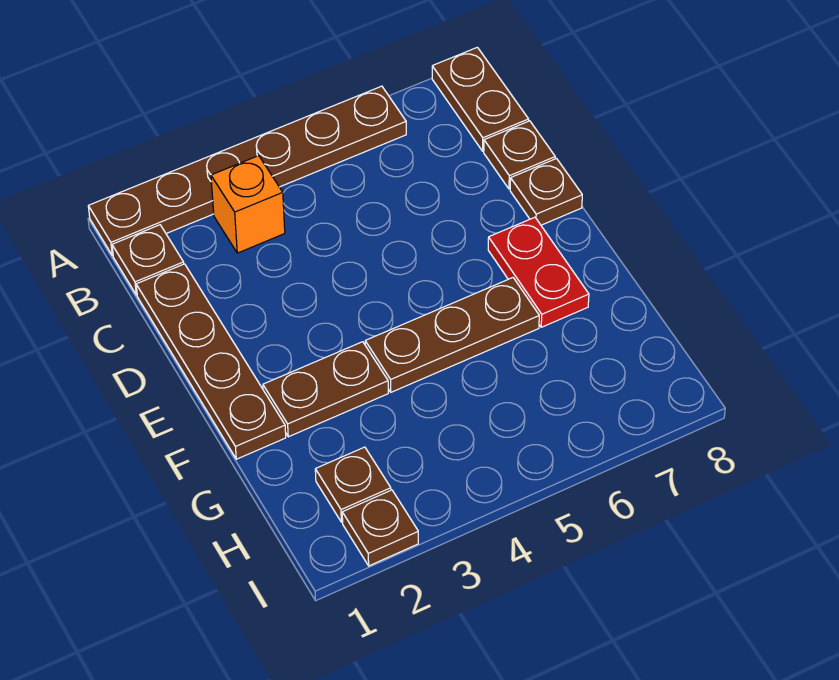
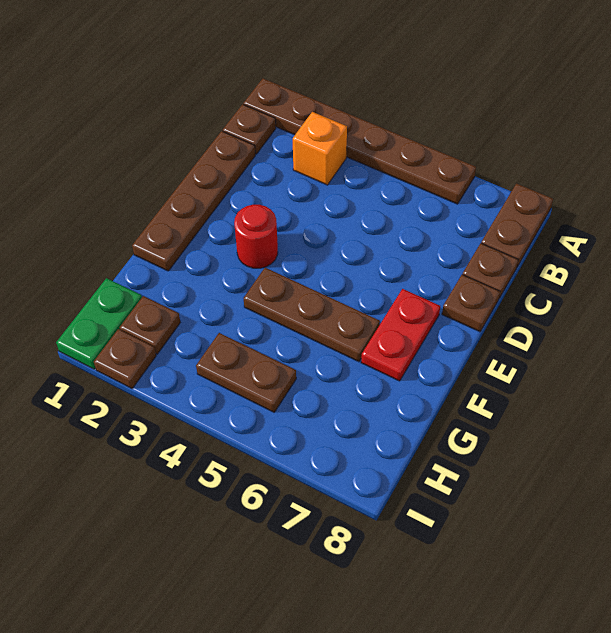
none -> red 1x1 round brick [234,205,278,268]
brown 1x2 plate [263,342,388,437] -> brown 1x2 plate moved to [196,333,296,412]
none -> green 1x2 plate [56,278,142,369]

